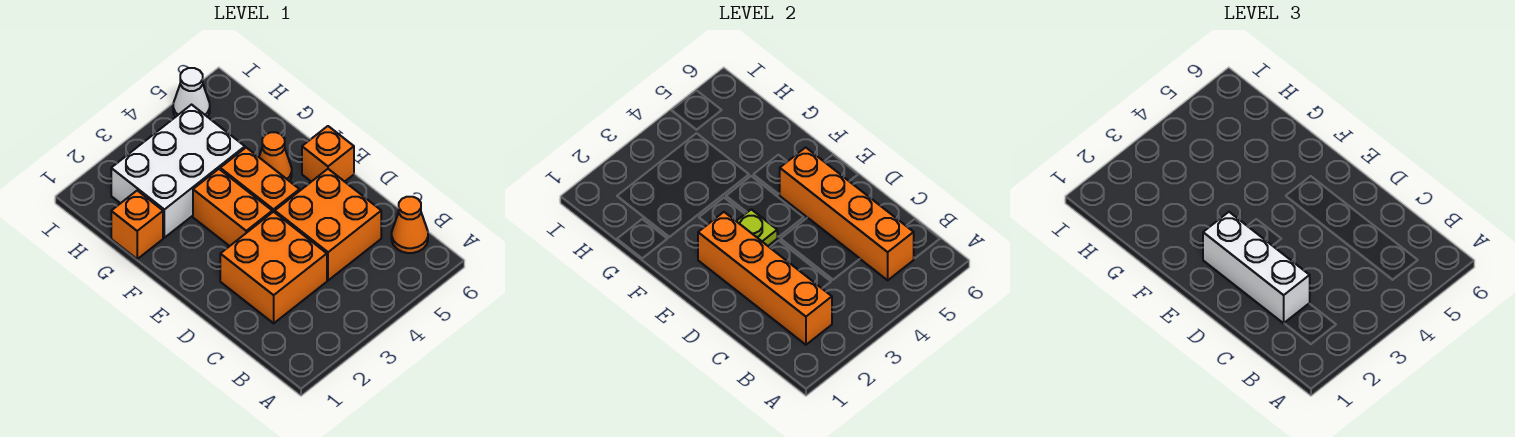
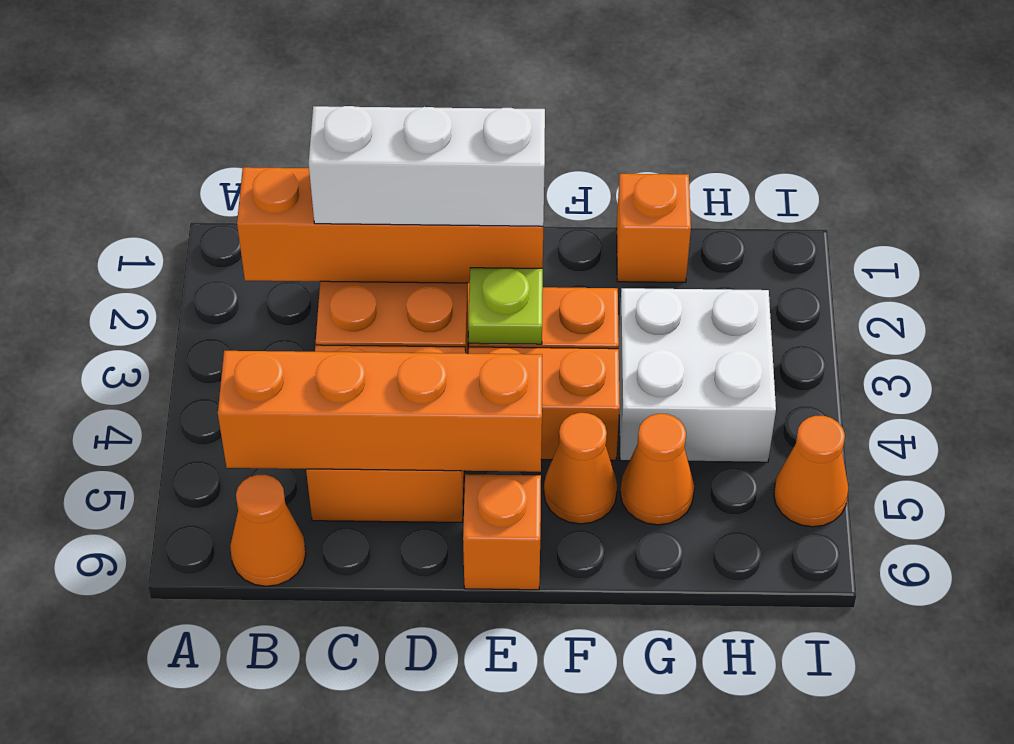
white 2x3 brick [111,105,245,238] -> white 2x2 brick [618,288,776,462]
none -> orange 1x1 cone [620,414,694,525]
white 1x1 cone [173,68,210,117] -> orange 1x1 cone [774,416,848,527]

